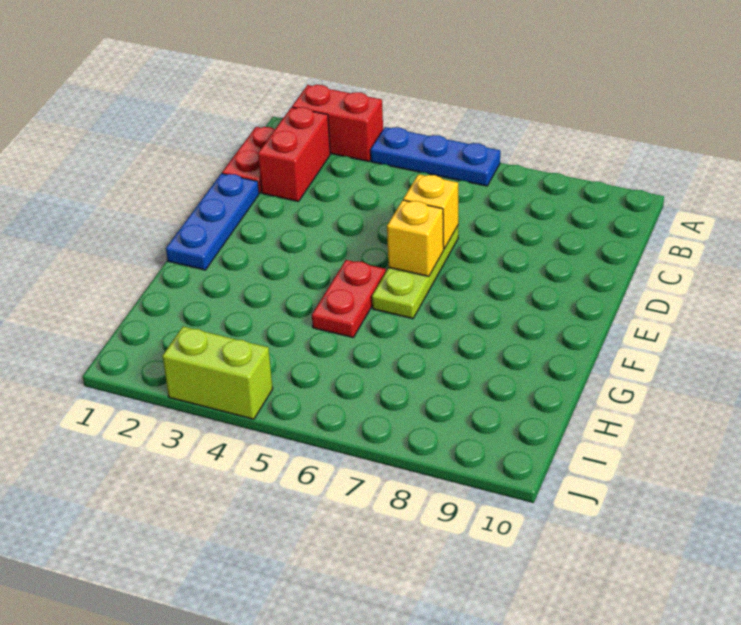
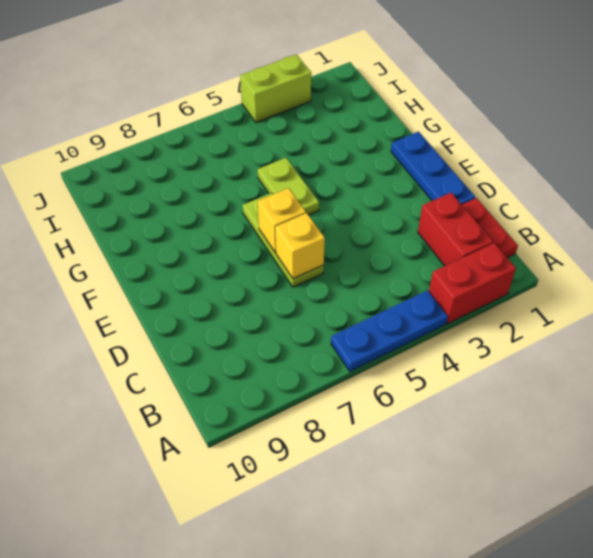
red 1x2 plate [312,260,386,337] -> lime 1x2 plate [258,158,319,215]

